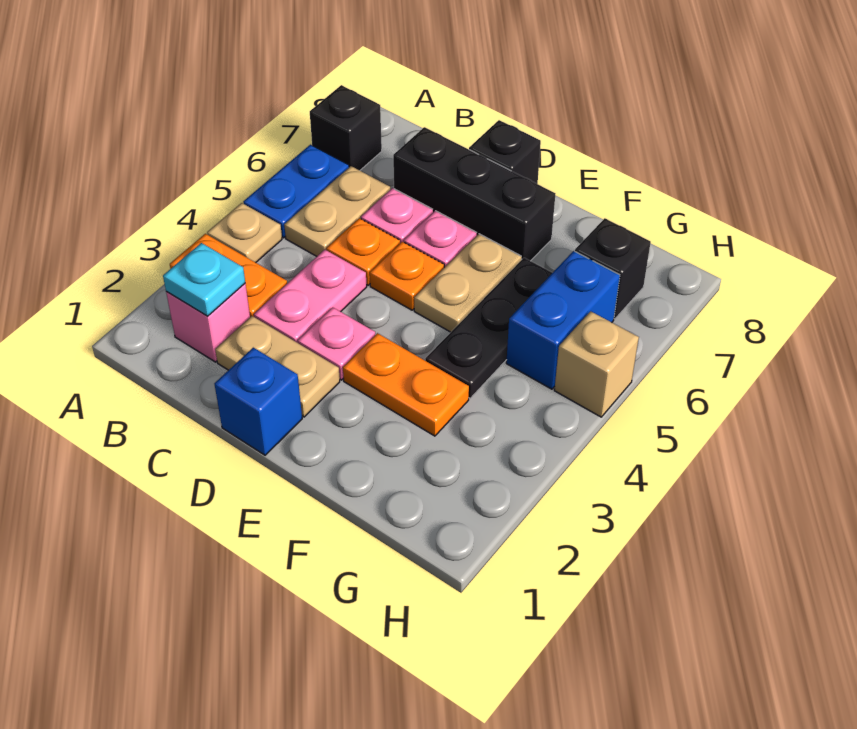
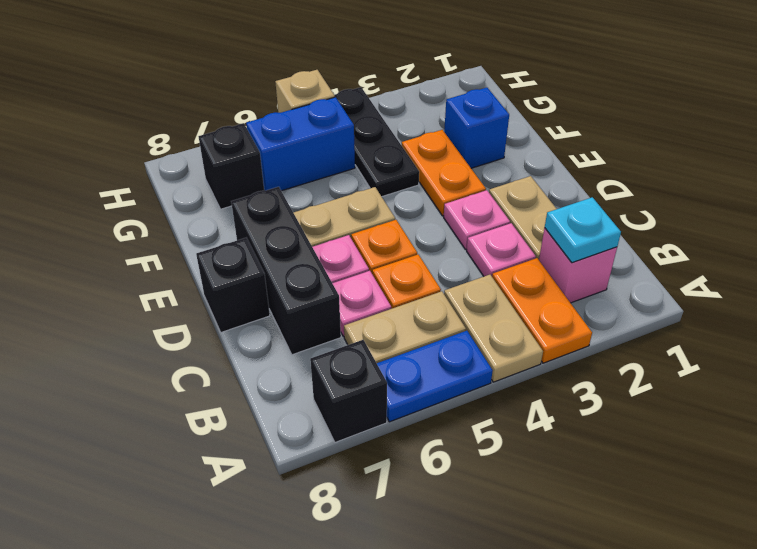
tan 1x1 plate [207,203,282,263] -> tan 1x2 plate [444,275,543,382]
pink 1x2 plate [254,250,367,343] -> pink 1x1 plate [467,223,536,276]
blue 1x1 brick [215,348,302,455] -> blue 1x1 brick moved to [444,88,509,168]
black 1x3 plate [425,258,552,398] -> black 1x3 plate turned to [335,87,419,196]

